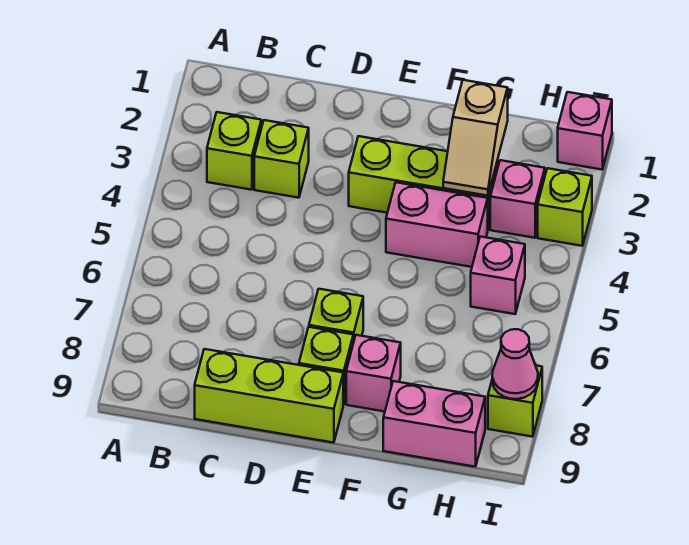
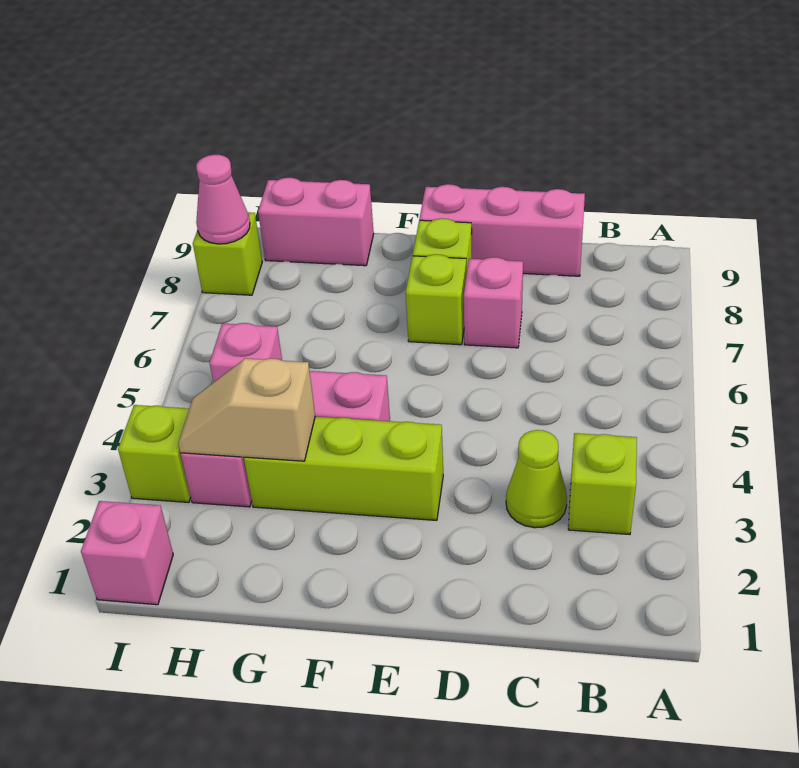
lime 1x1 brick [254,120,309,198] -> lime 1x1 cone [506,430,567,528]
lime 1x3 brick [195,349,343,443] -> pink 1x3 brick [419,184,585,276]
pink 1x1 brick [346,335,401,412] -> pink 1x1 brick moved to [464,257,523,348]
tan 1x2 slope [443,80,508,196] -> tan 1x2 slope turned to [178,358,315,461]

